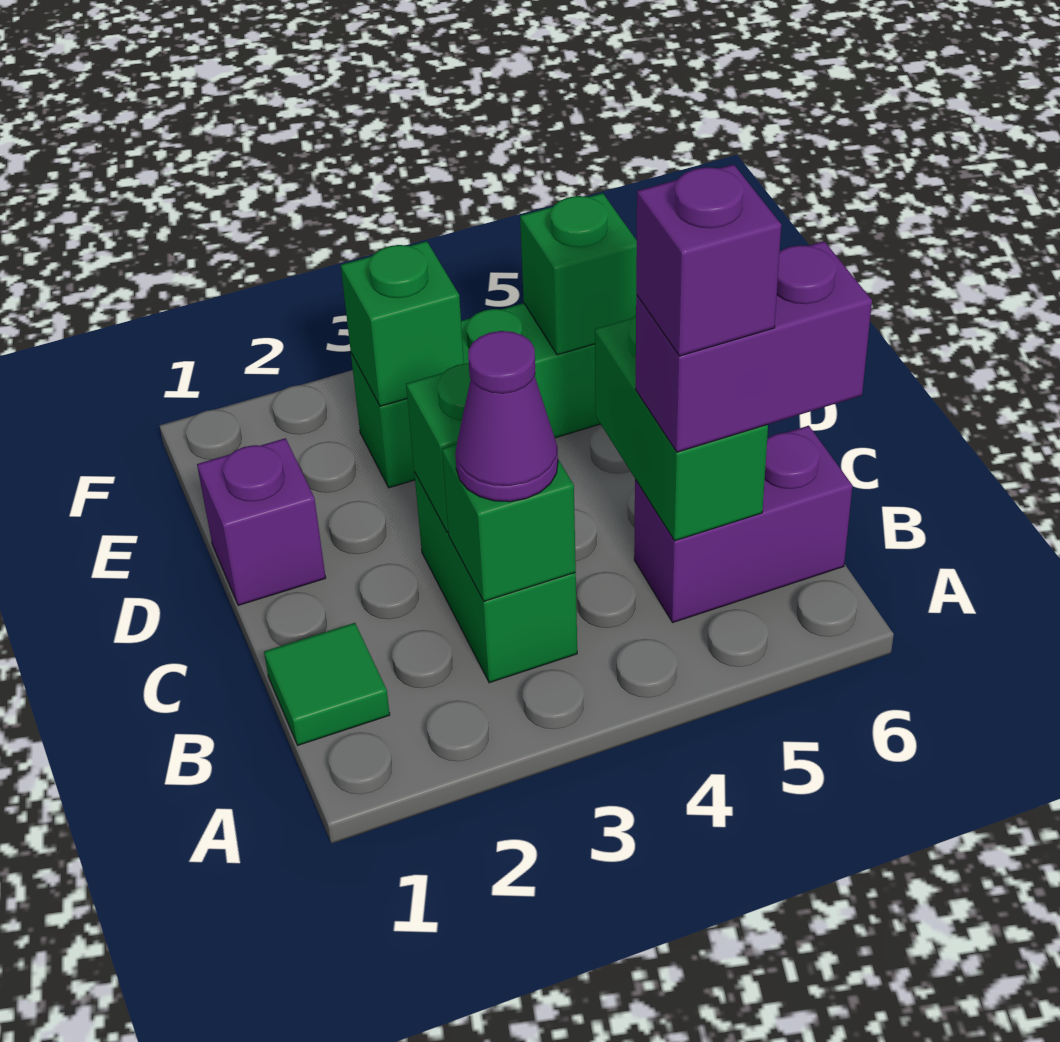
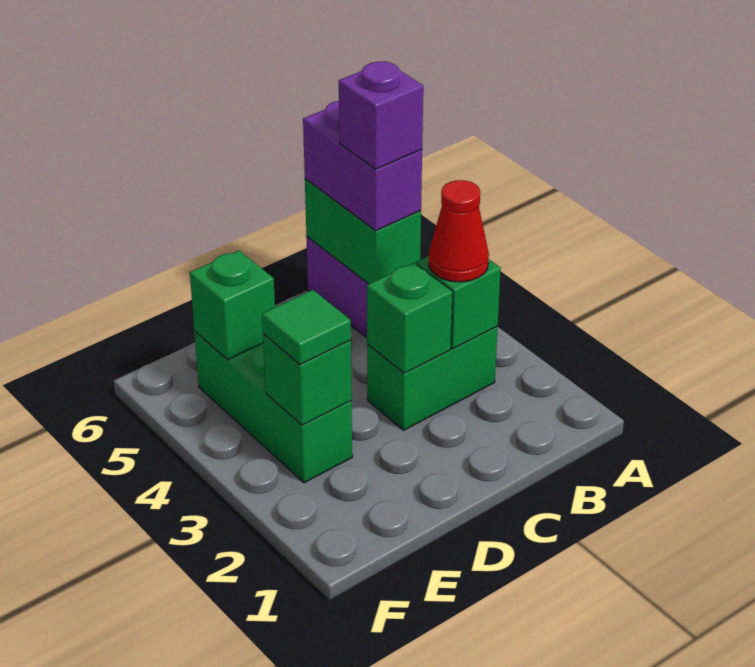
green 1x1 tile [264,623,390,745] -> green 1x1 tile moved to [262,290,351,365]
purple 1x1 cone [455,331,558,502] -> red 1x1 cone [429,180,489,282]
green 1x2 brick [595,316,768,541] -> green 1x2 brick turned to [305,179,421,284]
purple 1x1 brick [197,438,326,605] -> none

